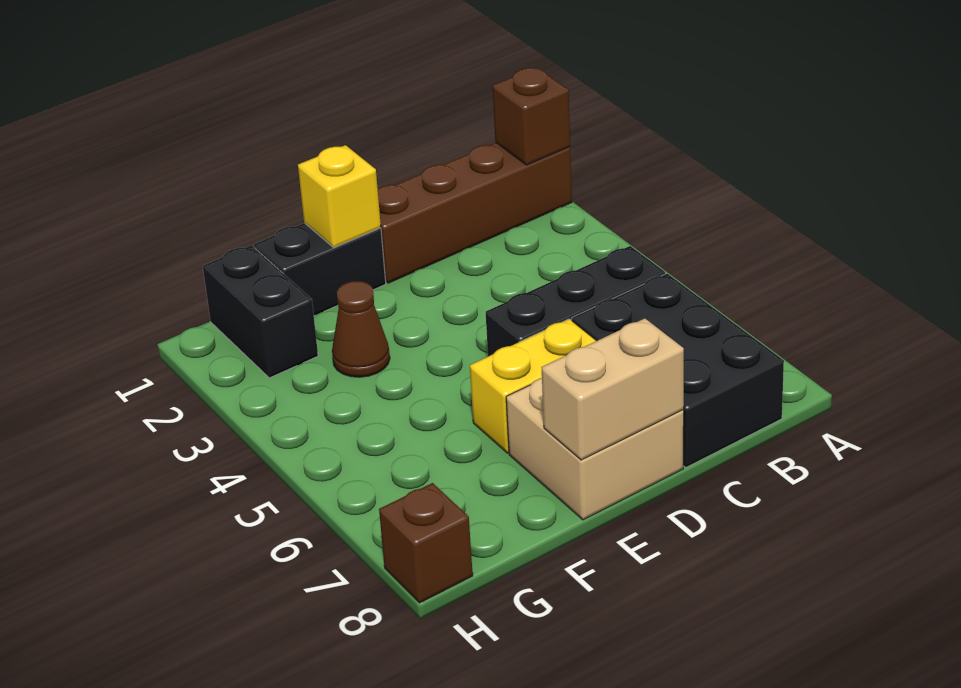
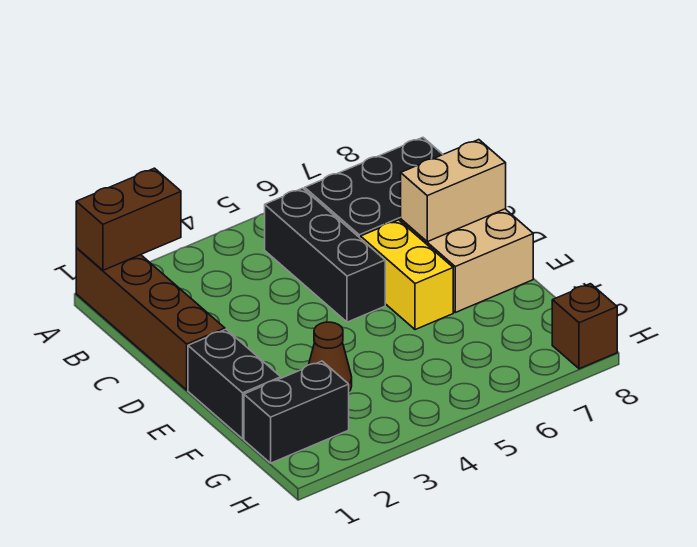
brown 1x1 brick [492,67,570,165] -> brown 1x2 brick [76,168,181,270]
tan 1x2 brick [541,318,684,460] -> tan 1x2 brick turned to [401,140,506,242]
yellow 1x1 brick [298,145,381,247] -> none

